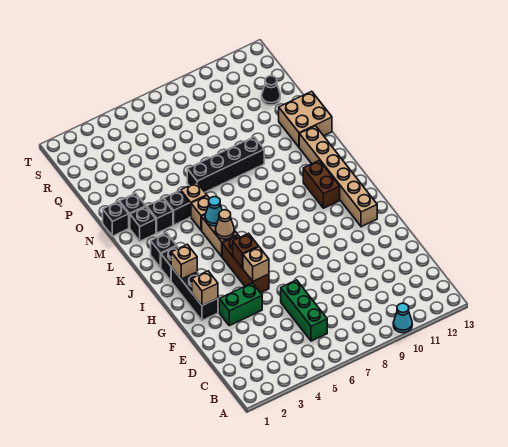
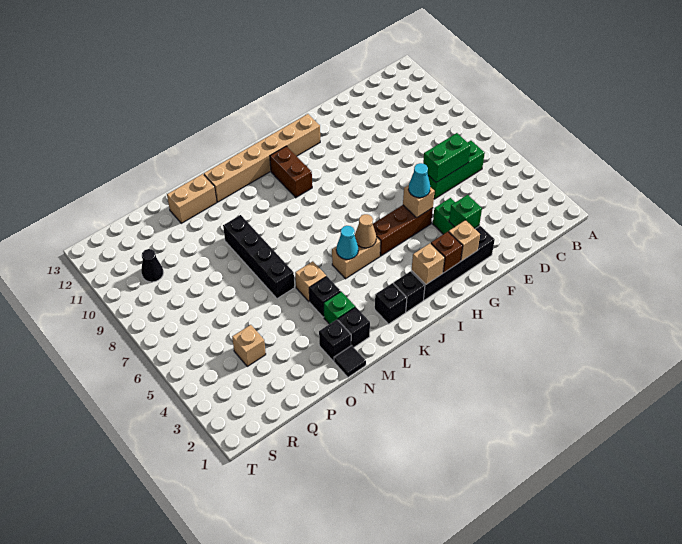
cyan 1x1 cone [393,303,412,333] -> cyan 1x1 cone moved to [409,163,430,198]
none -> green 1x2 brick [423,133,471,183]
none -> green 1x1 brick [449,195,482,228]
black 1x3 brick [171,267,218,320] -> black 1x4 brick [411,226,495,300]
brown 1x1 brick [233,233,259,268] -> brown 1x1 brick moved to [431,232,463,273]
brown 1x2 brick [303,160,340,208] -> brown 1x2 brick turned to [270,146,312,198]
tan 1x1 brick [191,196,210,230] -> tan 1x1 brick moved to [232,325,266,366]
black 1x1 brick [147,199,173,233] -> green 1x1 brick [324,292,355,324]
black 1x1 brick [103,201,129,236] -> black 1x1 tile [334,346,366,377]
tan 2x2 brick [279,91,332,147] -> tan 1x2 brick [167,174,217,223]
black 1x1 cone [262,76,280,105] -> black 1x1 cone moved to [141,249,163,282]

